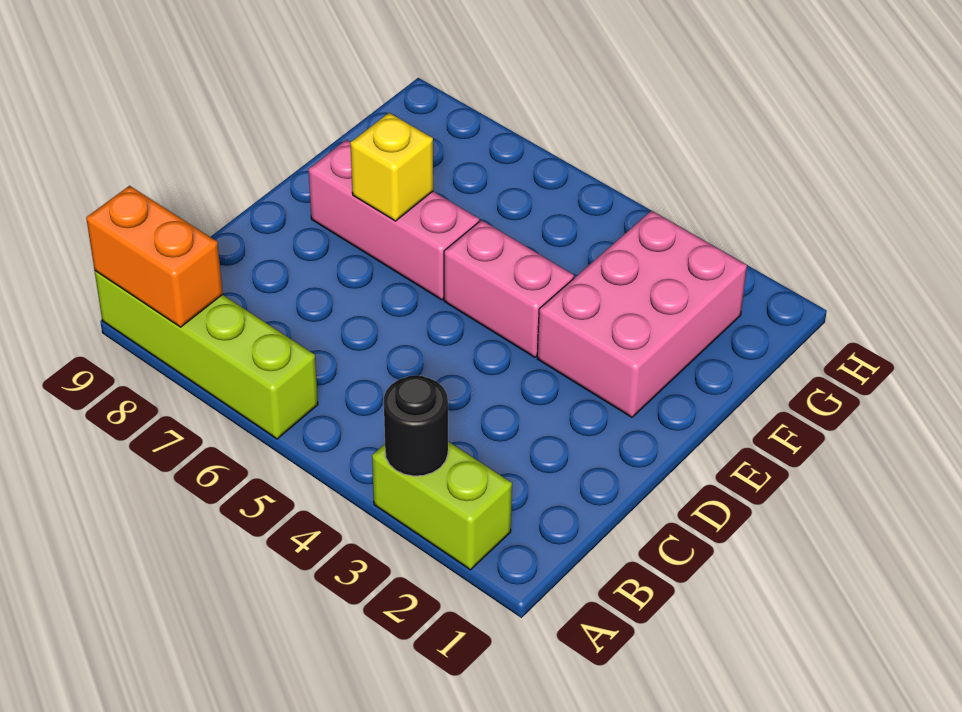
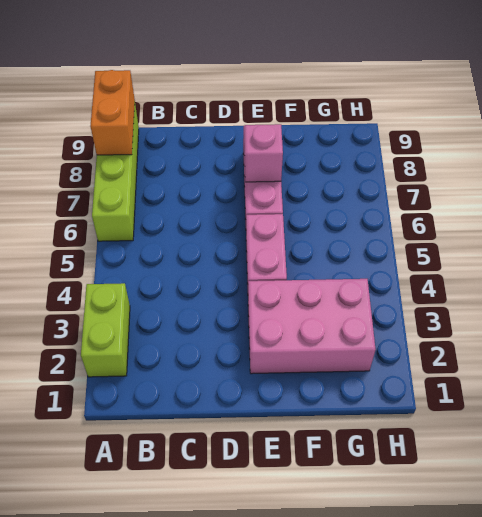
black 1x1 round brick [384,375,448,476] -> none
yellow 1x1 brick [350,113,433,221] -> pink 1x1 brick [244,124,283,182]

